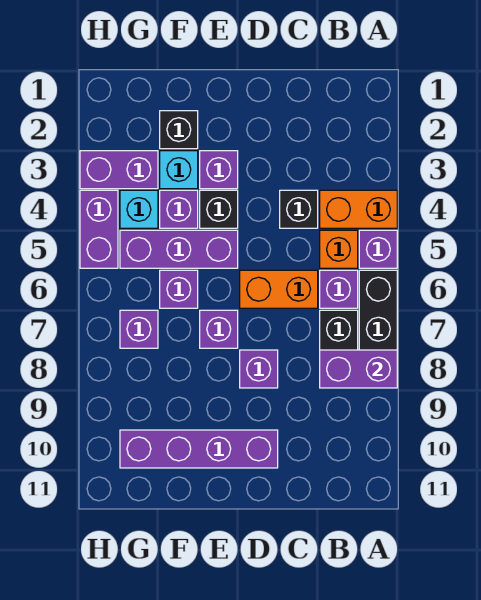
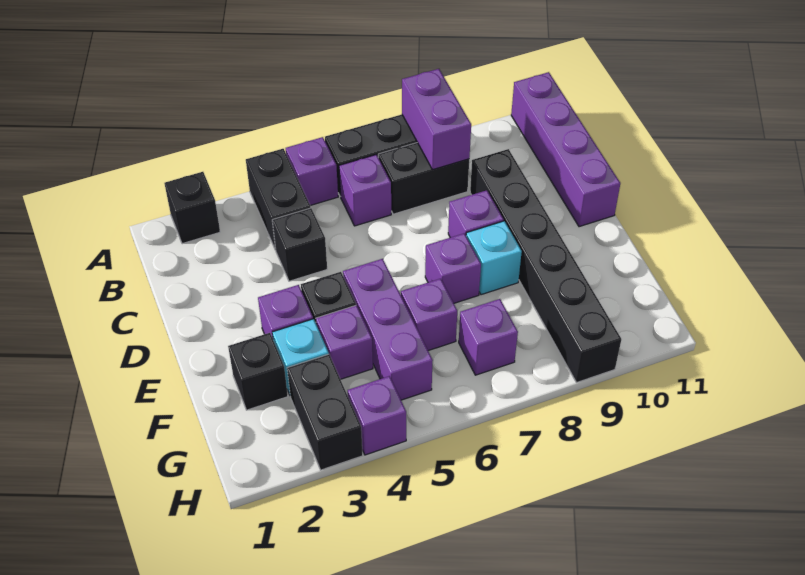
none -> black 1x1 brick [164,172,220,244]
orange 1x2 brick [320,190,397,228] -> black 1x2 brick [246,149,311,250]
orange 1x1 brick [320,230,358,268] -> none
orange 1x2 brick [240,270,318,308] -> none
none -> black 1x6 brick [470,149,621,383]
purple 1x4 brick [120,430,278,468] -> purple 1x4 brick moved to [511,72,620,227]
purple 1x2 brick [80,151,158,189] -> black 1x2 brick [287,354,363,470]
cyan 1x1 brick [120,190,158,228] -> cyan 1x1 brick moved to [466,221,522,295]
purple 1x2 brick [80,190,118,268] -> purple 1x1 brick [348,376,406,455]

